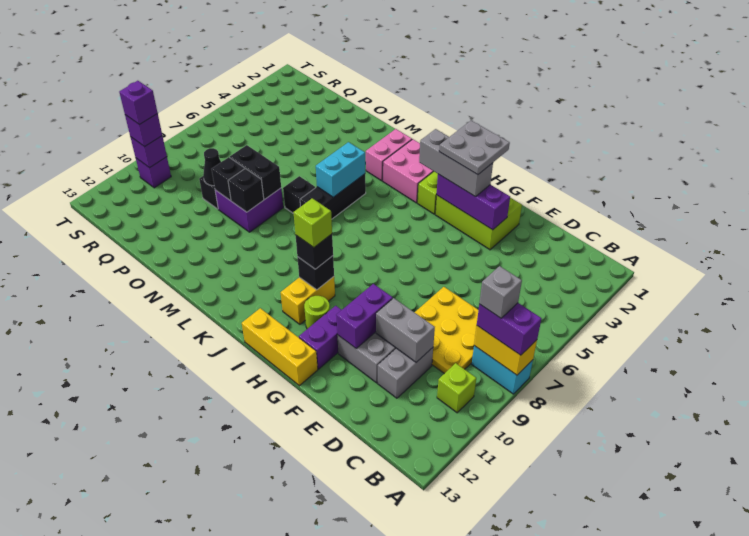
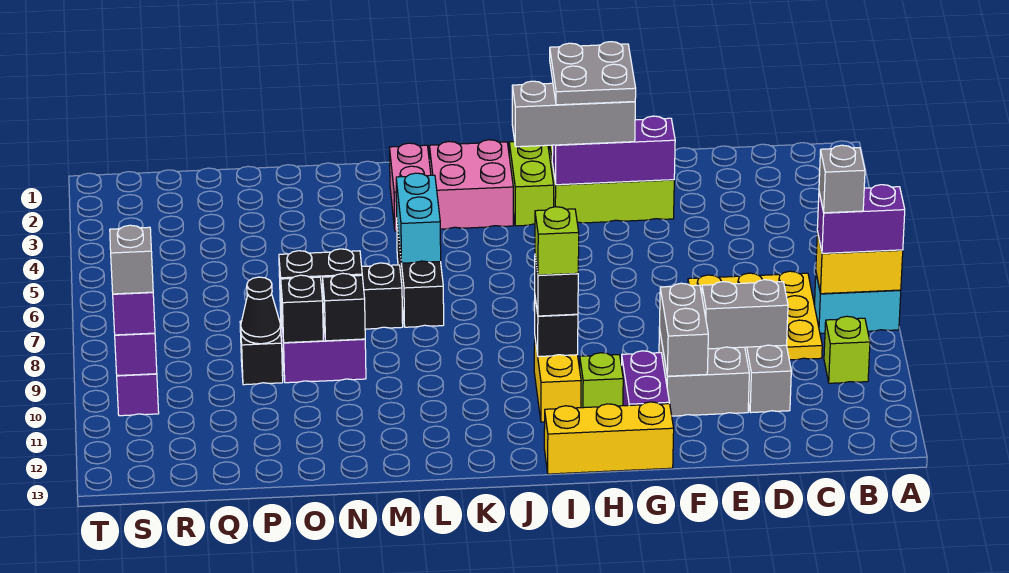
purple 1x2 brick [336,284,393,348] -> grey 1x2 brick [660,283,708,376]
lime 1x1 round brick [304,296,330,329] -> lime 1x1 brick [580,353,623,408]
purple 1x1 brick [119,81,158,125] -> grey 1x1 brick [110,225,153,294]

